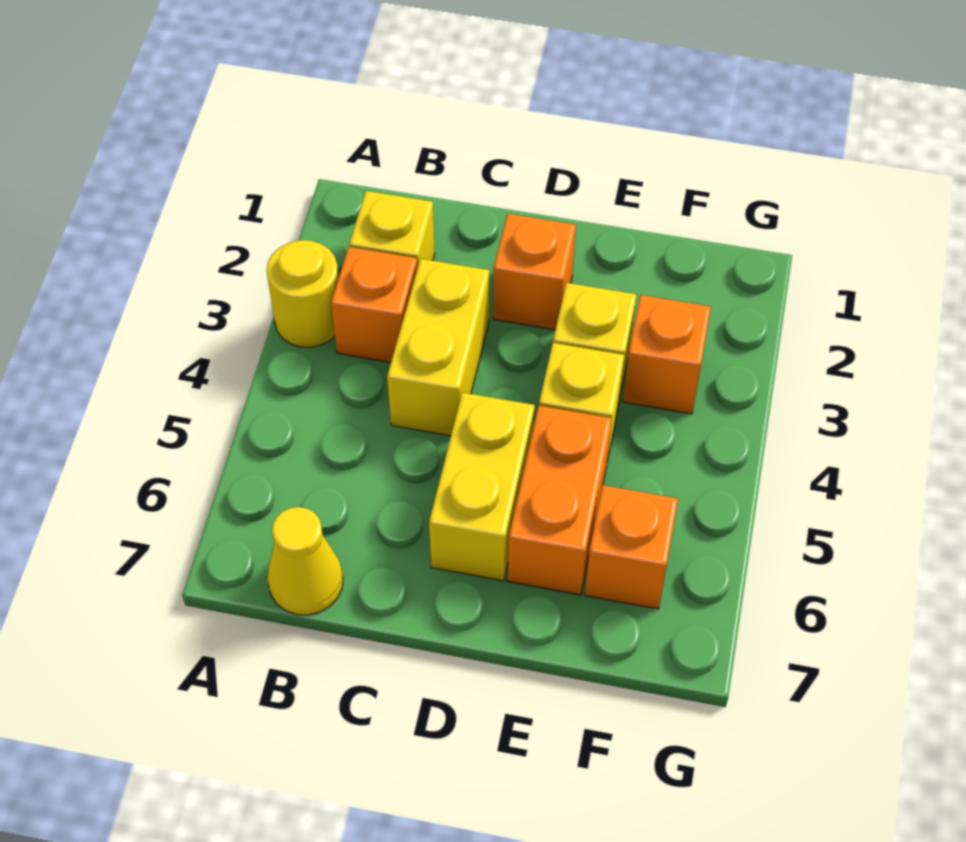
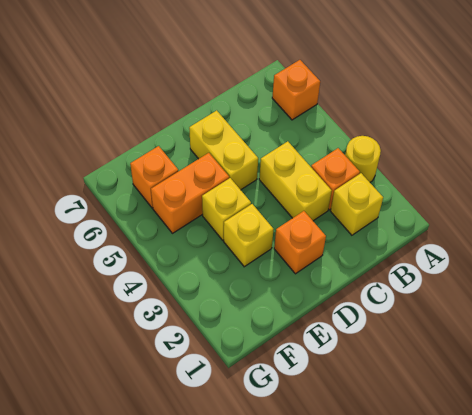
yellow 1x1 cone [267,507,343,615] -> none
orange 1x2 brick [508,406,612,595] -> orange 1x2 brick turned to [151,153,229,233]
orange 1x1 brick [623,295,711,414] -> orange 1x1 brick moved to [272,60,320,120]

